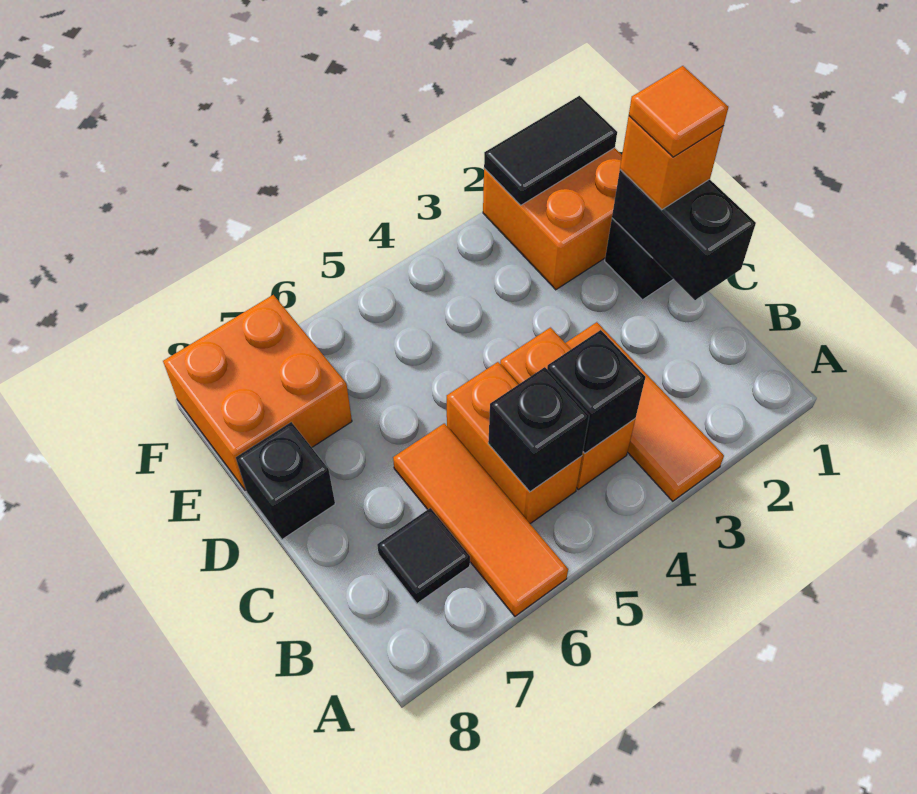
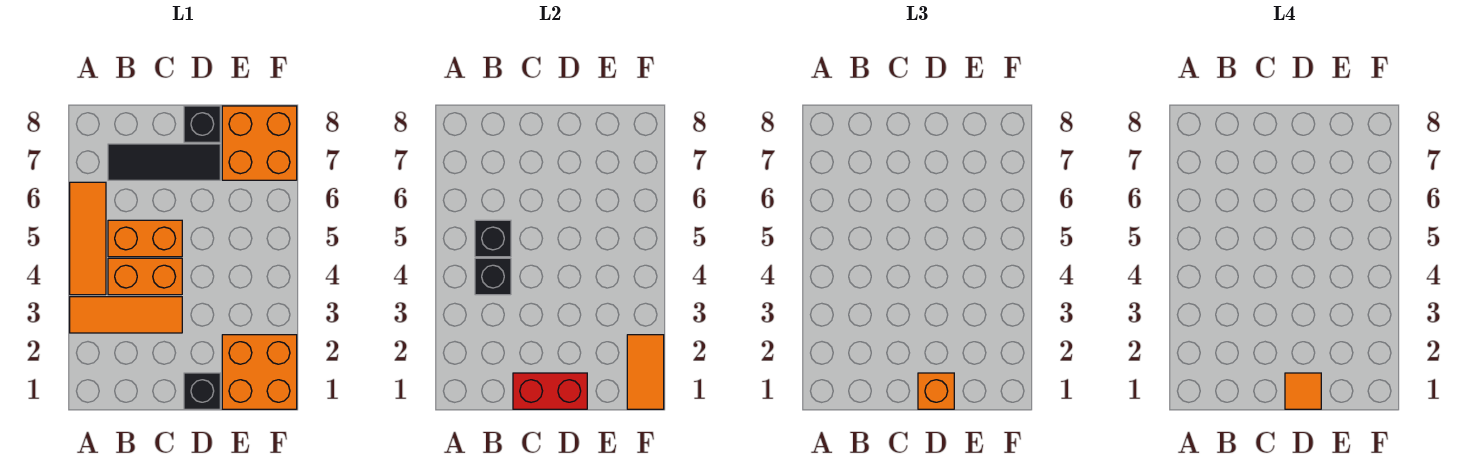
orange 1x3 tile [393,423,568,616] -> orange 1x3 tile turned to [70,182,106,295]
black 1x1 tile [377,508,470,603] -> black 1x3 tile [108,144,220,180]
black 1x2 brick [612,170,756,300] -> red 1x2 brick [513,373,587,409]
black 1x2 tile [484,96,617,205] -> orange 1x2 tile [627,335,664,409]

